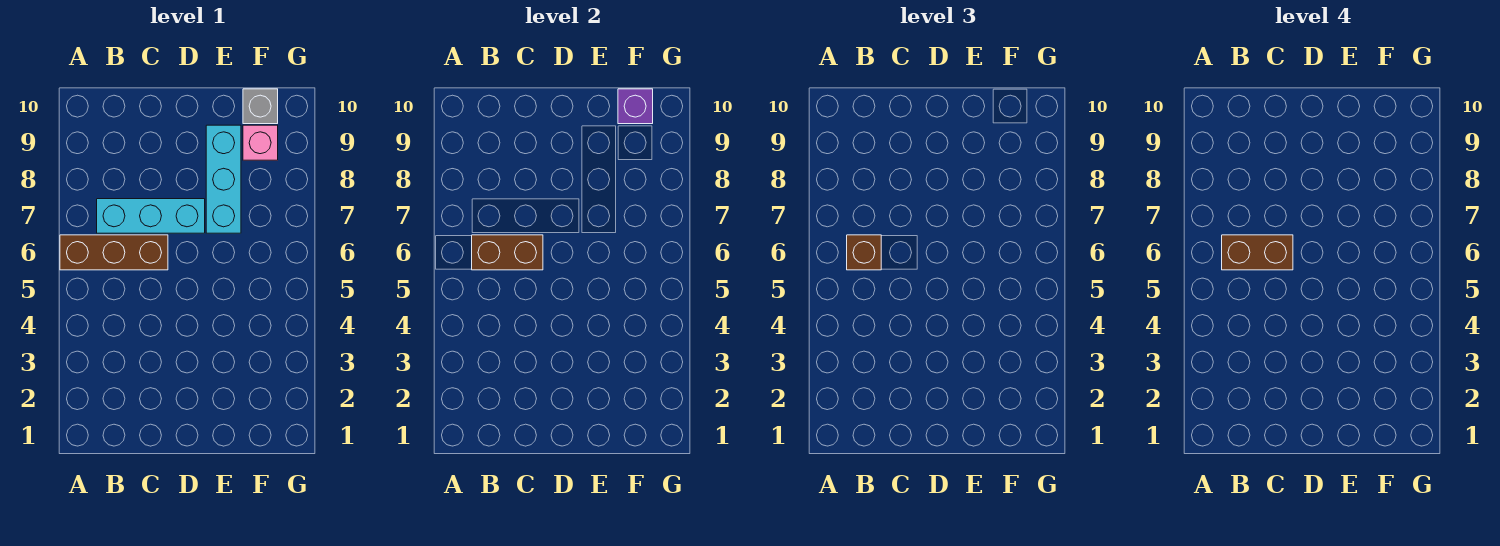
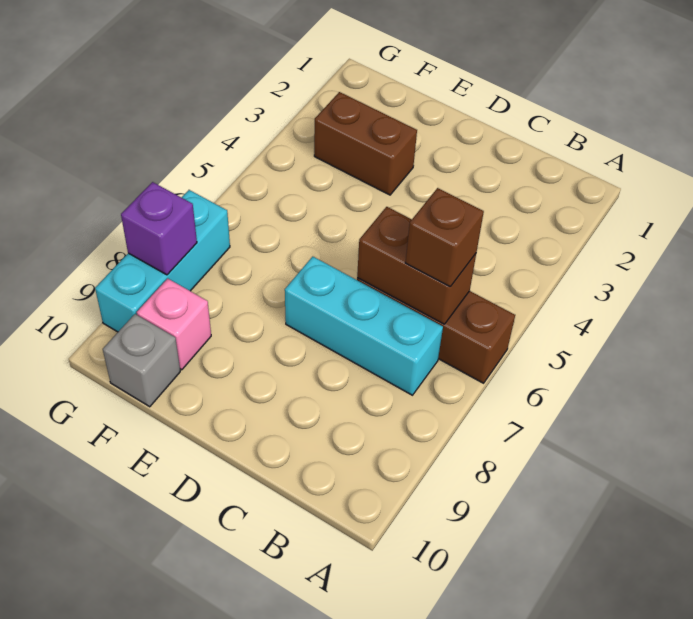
brown 1x2 brick [1222,235,1293,270] -> brown 1x2 brick moved to [314,92,417,195]
cyan 1x3 brick [206,125,241,233] -> cyan 1x3 brick moved to [95,190,230,332]
purple 1x1 brick [618,89,653,124] -> purple 1x1 brick moved to [121,182,197,275]

